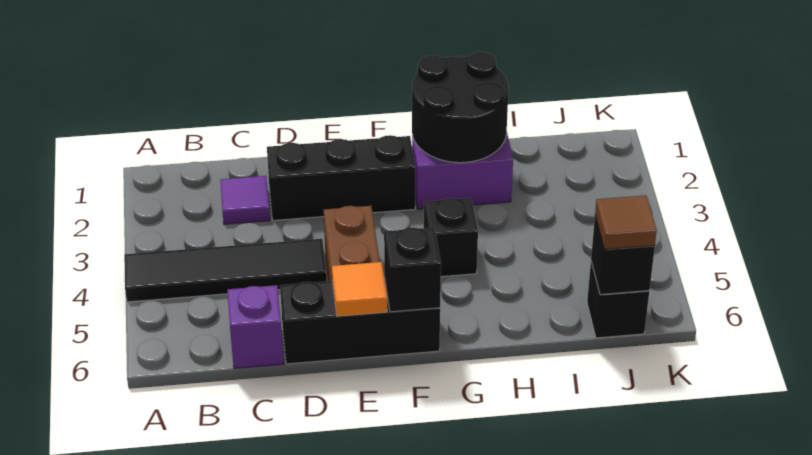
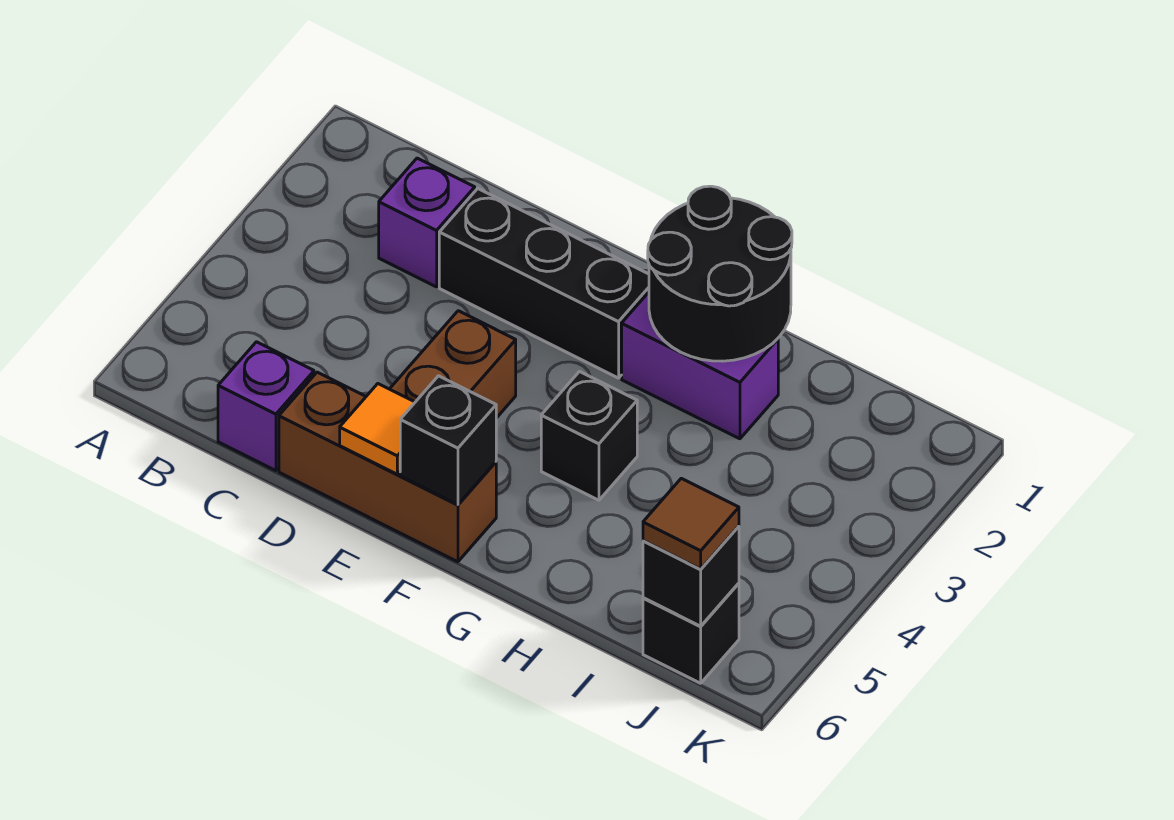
black 1x4 tile [124,239,327,302] -> none
purple 1x1 tile [220,176,270,224] -> purple 1x1 brick [379,158,475,287]
black 1x3 brick [280,277,440,364] -> brown 1x3 brick [279,372,496,562]

